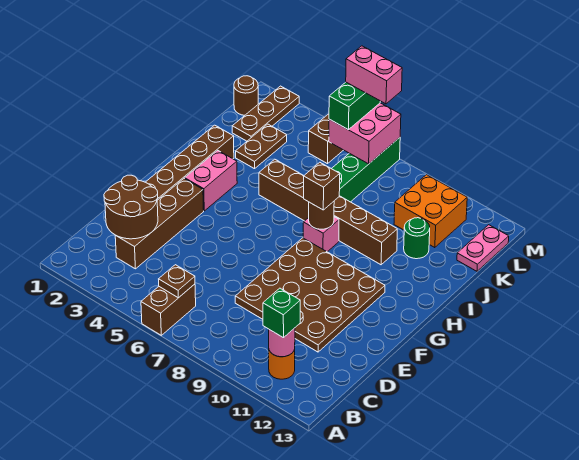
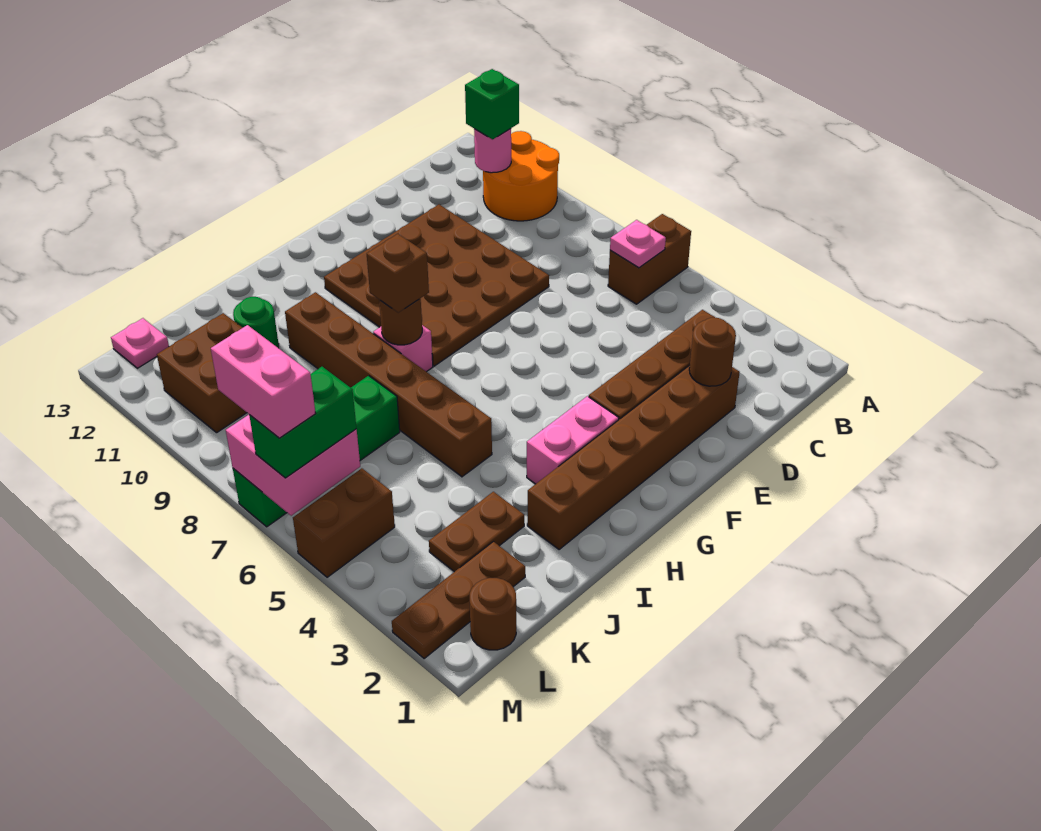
brown 1x1 plate [159,265,195,298] -> pink 1x1 plate [610,220,666,268]
orange 1x1 round brick [269,349,295,379] -> orange 2x2 round brick [483,131,559,221]
brown 2x2 round brick [104,175,158,239] -> brown 1x1 round brick [689,318,736,386]
orange 2x2 brick [394,175,467,248] -> brown 2x2 brick [157,313,247,433]
pink 1x2 plate [457,225,509,271] -> pink 1x1 plate [111,318,169,368]

